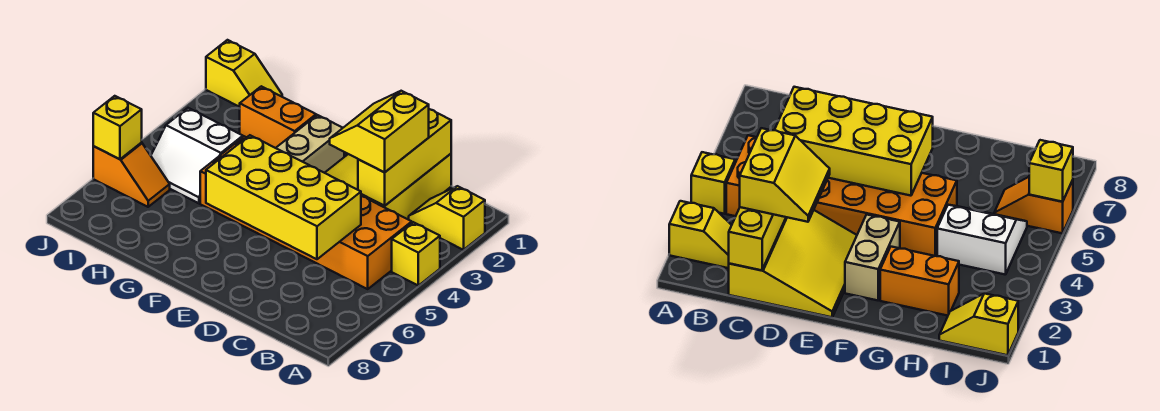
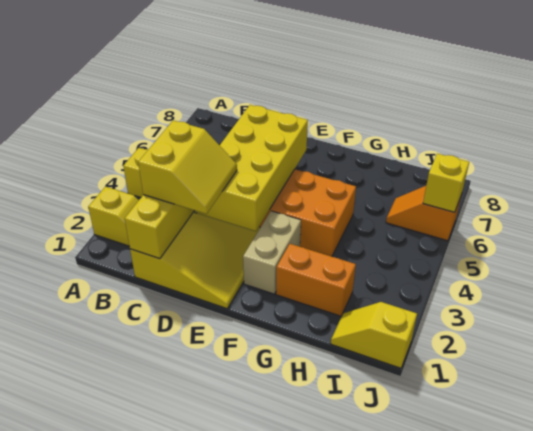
yellow 2x4 brick [206,135,361,259] -> yellow 2x4 brick turned to [195,105,308,231]
white 2x2 slope [151,108,243,203] -> none

